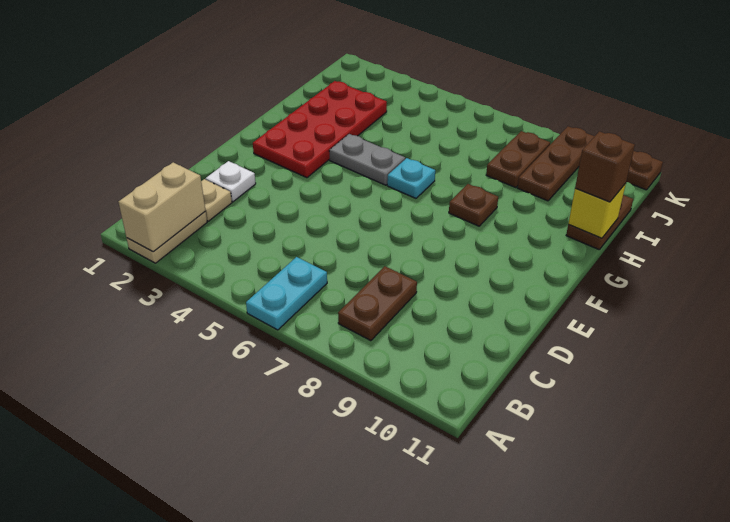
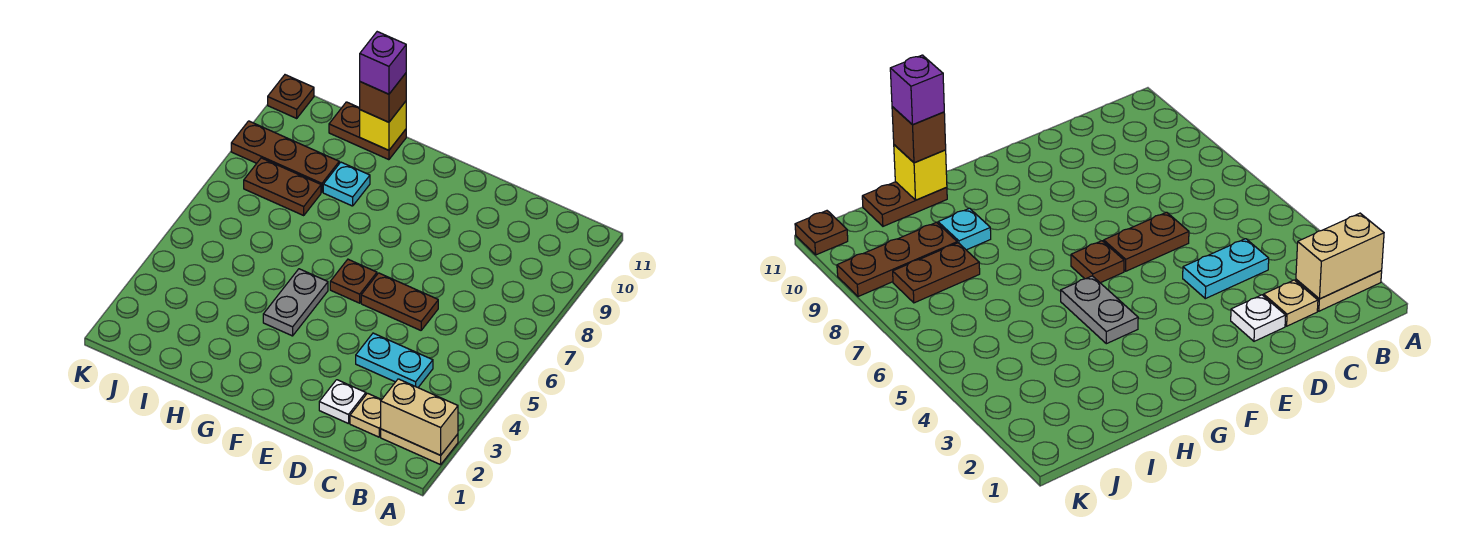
cyan 1x2 plate [246,257,327,330] -> cyan 1x2 plate moved to [356,333,433,387]
brown 1x2 plate [338,266,417,341] -> brown 1x2 plate moved to [361,273,438,330]
red 2x4 plate [253,81,387,178] -> none
cyan 1x1 plate [387,158,435,198] -> cyan 1x1 plate moved to [323,162,370,206]
brown 1x1 plate [449,184,498,226] -> brown 1x1 plate moved to [330,259,377,303]
none -> purple 1x1 brick [360,32,406,94]

